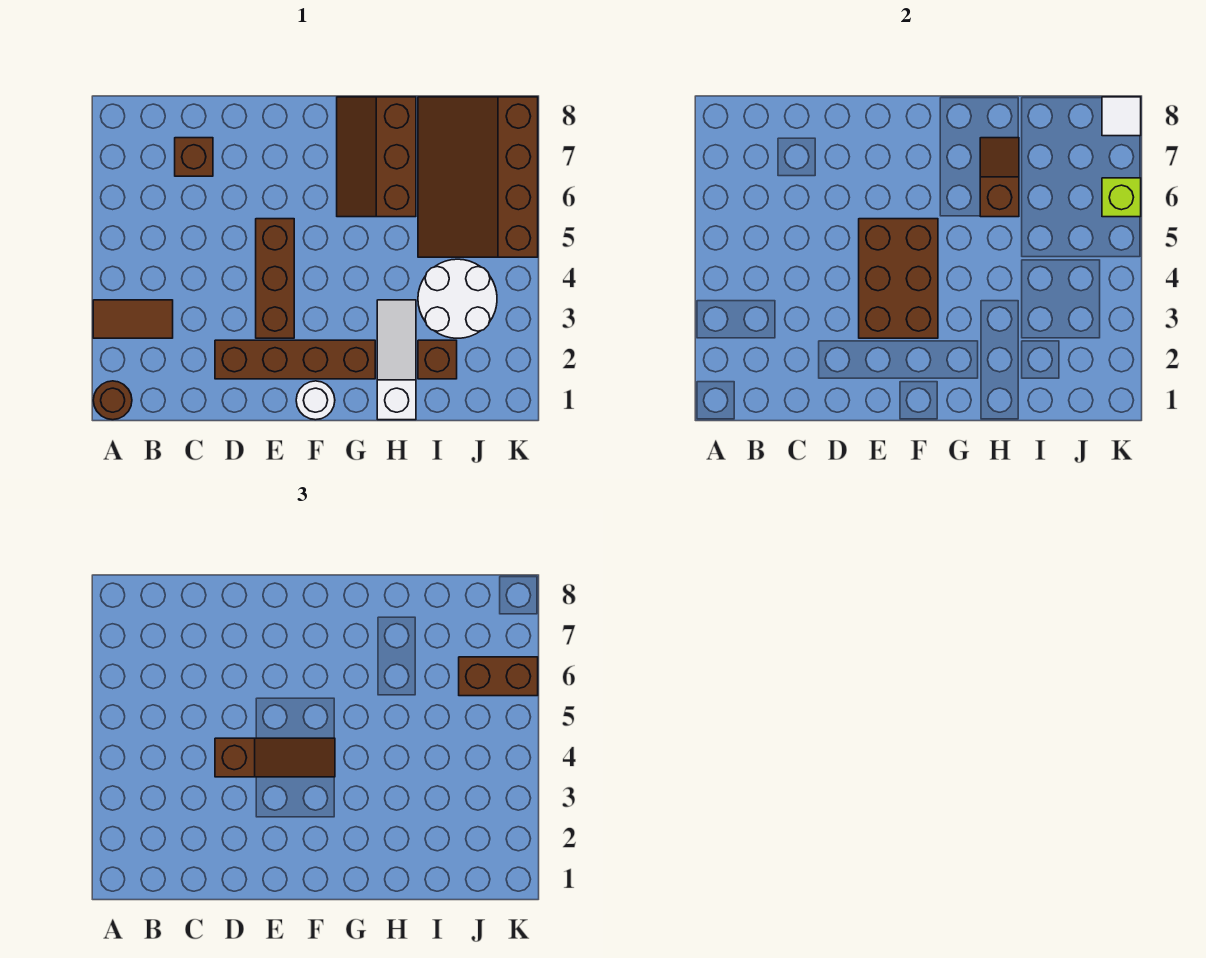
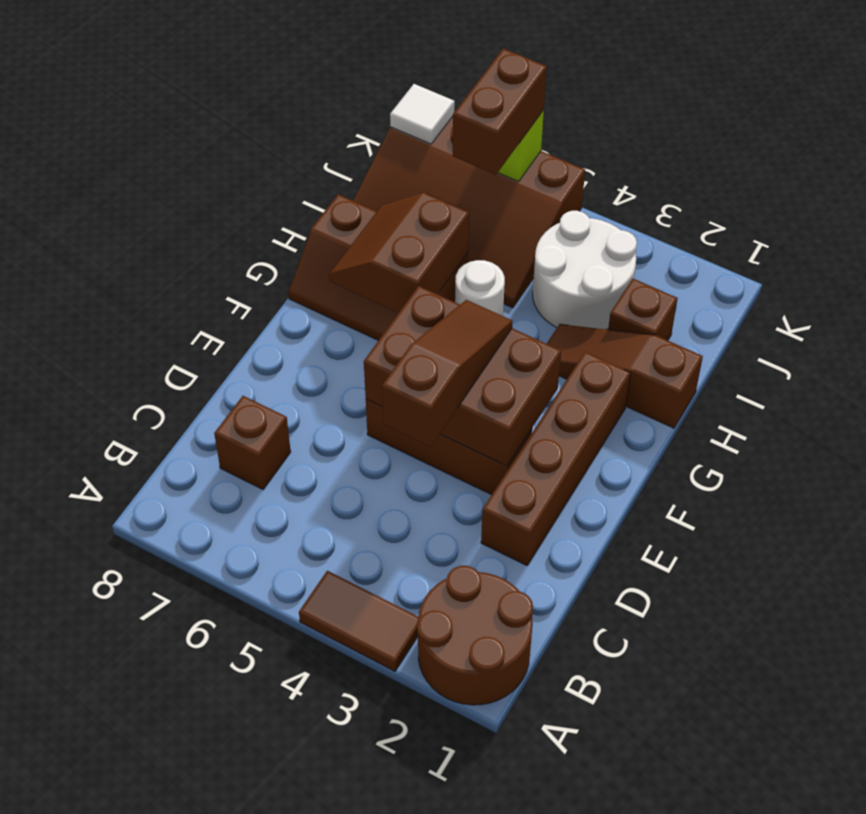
brown 1x1 round brick [93,381,132,420] -> brown 2x2 round brick [417,566,533,705]
brown 1x2 tile [93,300,173,338] -> brown 1x2 tile turned to [299,571,418,671]
white 1x1 round brick [296,381,335,420] -> white 1x1 round brick moved to [455,260,505,316]
white 1x3 slope [377,300,416,420] -> brown 1x3 slope [547,324,703,428]
brown 1x2 slope [980,138,1019,217] -> brown 2x2 slope [329,192,469,313]

